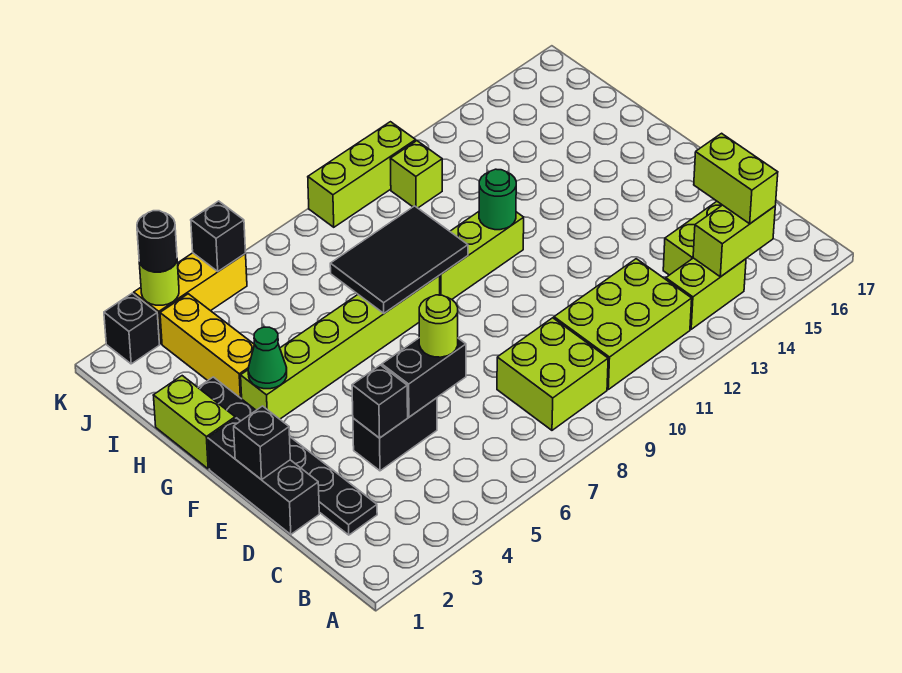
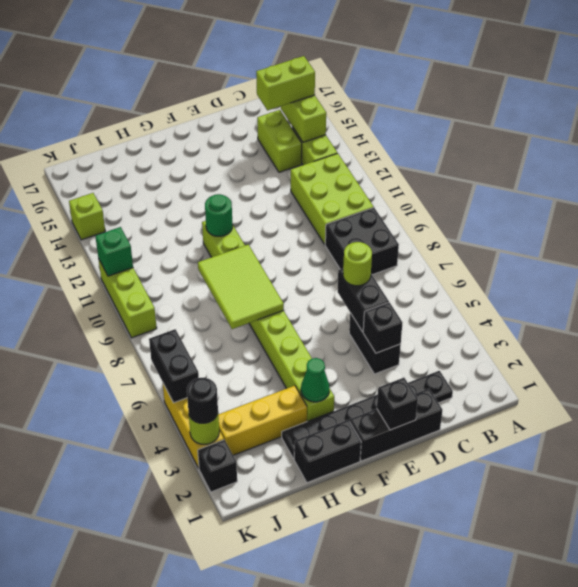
lime 2x2 brick [497,318,608,430] -> black 2x2 brick [325,208,399,275]
lime 1x2 brick [153,376,235,469] -> black 1x2 brick [294,420,361,483]
black 2x3 tile [330,206,468,313] -> lime 2x3 tile [198,245,284,329]
lime 1x1 brick [390,141,442,208] -> lime 1x1 brick moved to [69,193,105,240]
black 1x1 brick [191,201,246,271] -> black 1x2 brick [149,329,199,403]
none -> green 1x1 brick [95,227,133,276]

